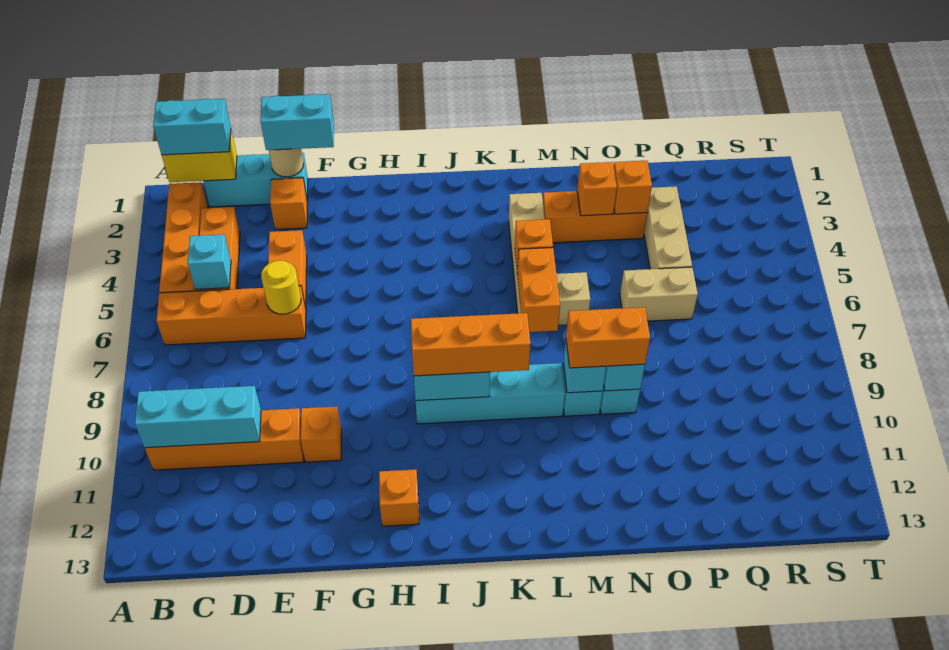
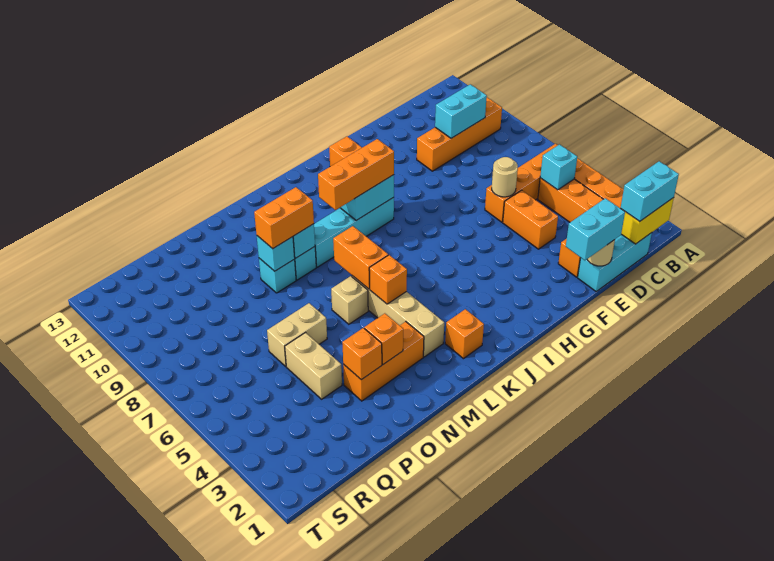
cyan 1x3 brick [135,386,261,448] -> cyan 1x2 brick [435,84,487,138]
yellow 1x1 round brick [261,260,301,314] -> tan 1x1 round brick [492,157,518,197]
orange 1x1 brick [301,406,341,462] -> orange 1x1 brick moved to [445,309,484,359]
tan 1x3 brick [644,186,692,269] -> tan 1x2 brick [285,333,342,399]

